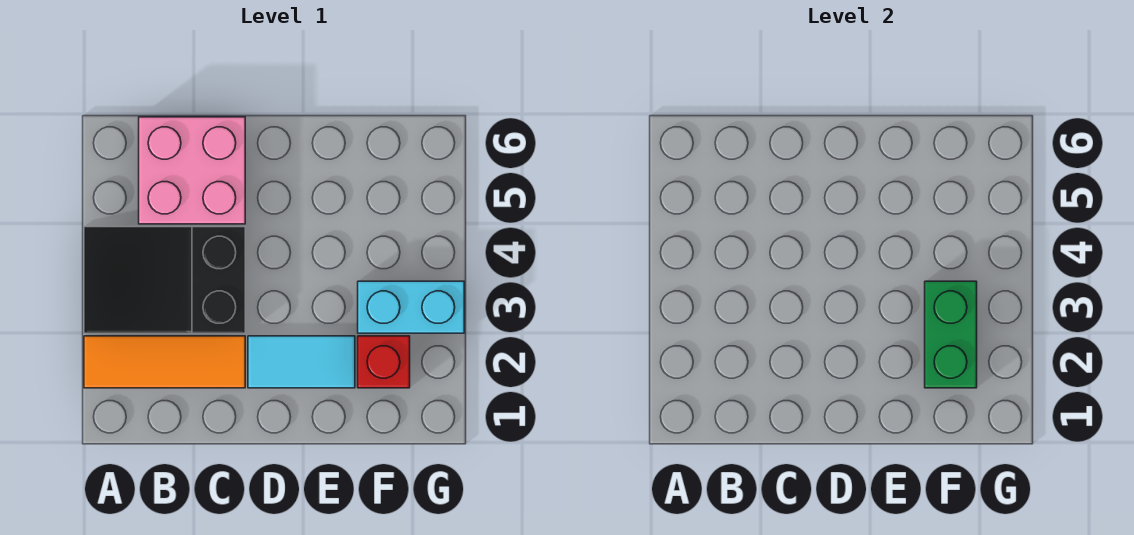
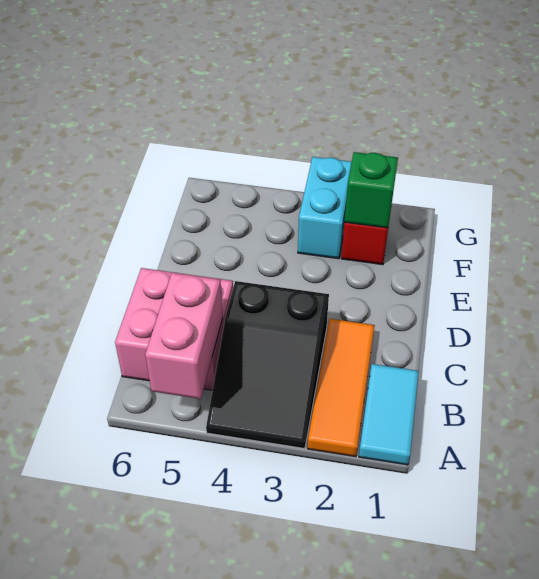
none -> pink 1x2 brick [145,273,223,399]
cyan 1x2 tile [248,336,355,388] -> cyan 1x2 tile moved to [359,364,419,465]
green 1x2 brick [925,281,977,388] -> green 1x1 brick [345,152,398,228]

